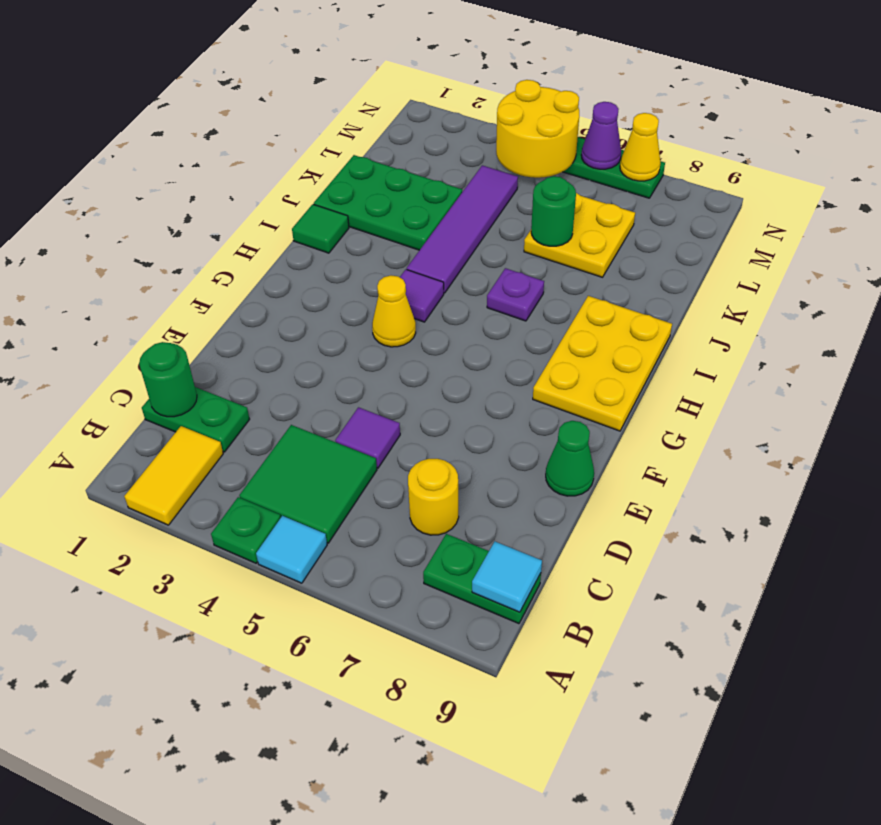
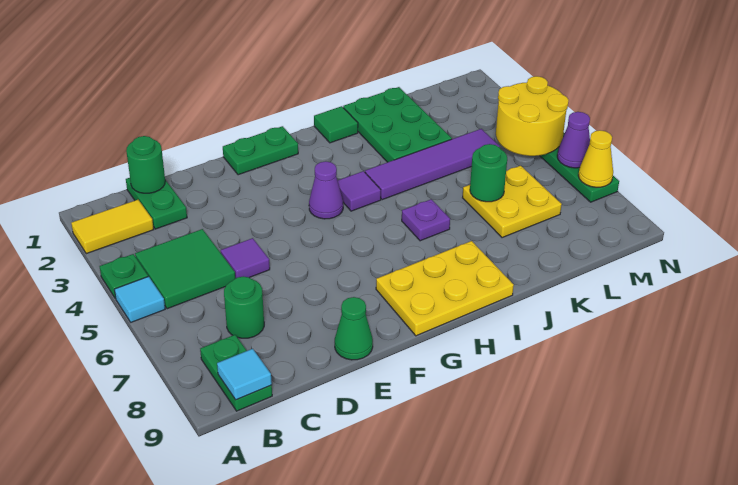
yellow 1x1 round brick [408,459,459,535] -> green 1x1 round brick [224,276,264,338]
none -> green 1x2 plate [223,126,298,175]
yellow 1x1 cone [372,275,416,347] -> purple 1x1 cone [309,161,343,219]

